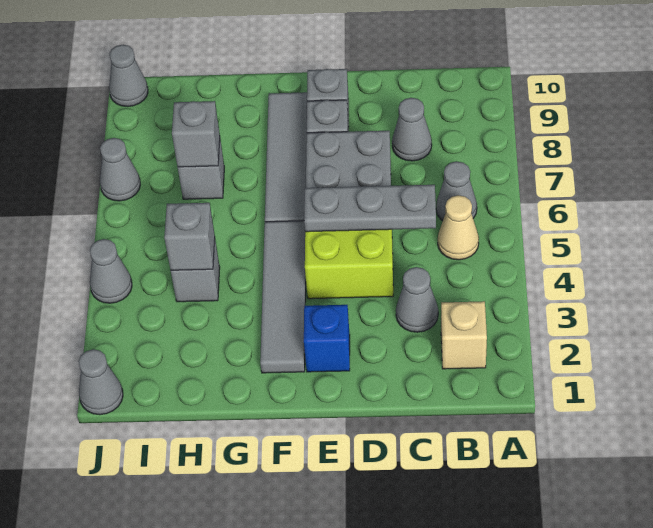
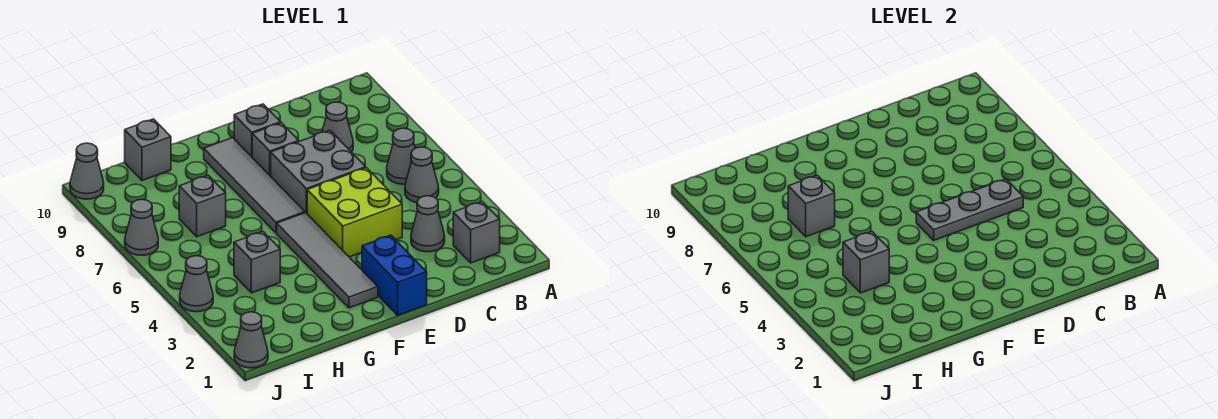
tan 1x1 brick [441,301,487,369] -> grey 1x1 brick [453,202,500,263]
tan 1x1 cone [438,195,479,260] -> grey 1x1 cone [405,147,439,202]
blue 1x1 brick [304,305,350,372] -> blue 1x2 brick [362,235,427,315]
none -> grey 1x1 brick [125,119,171,180]

